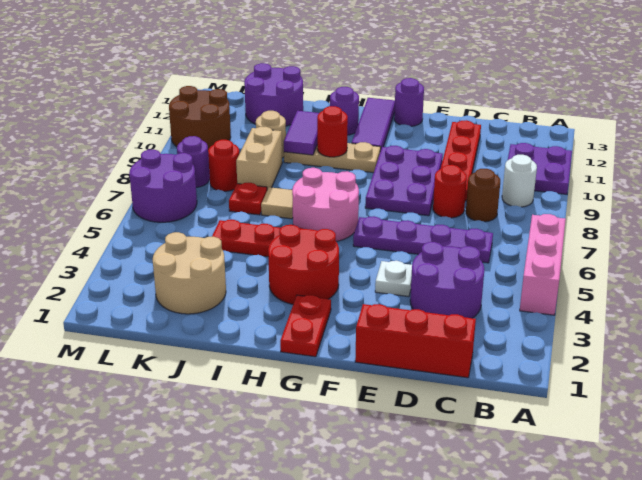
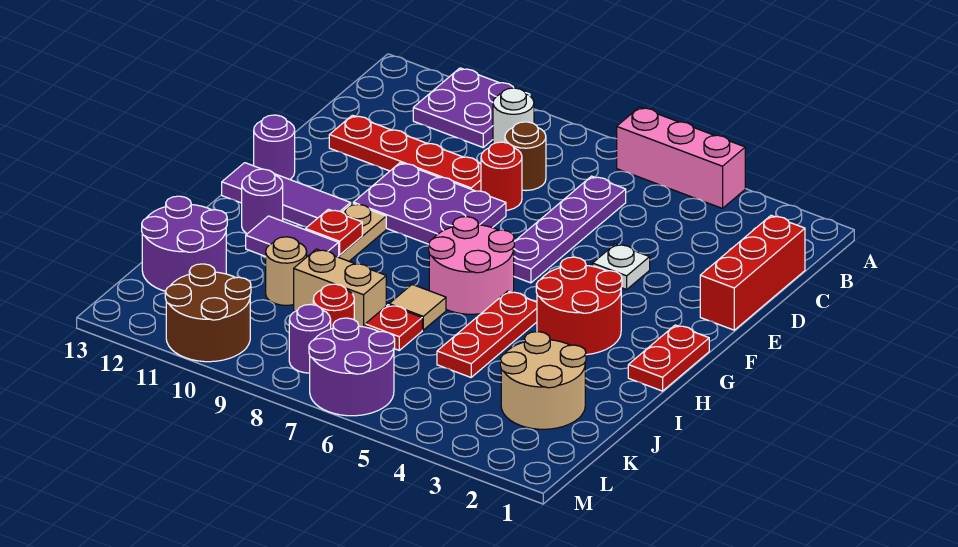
purple 2x2 round brick [410,242,484,318] -> none
red 1x2 plate [280,295,331,357] -> red 1x2 plate turned to [628,325,709,391]
red 1x1 round brick [317,106,348,157] -> red 1x1 plate [306,209,362,255]

